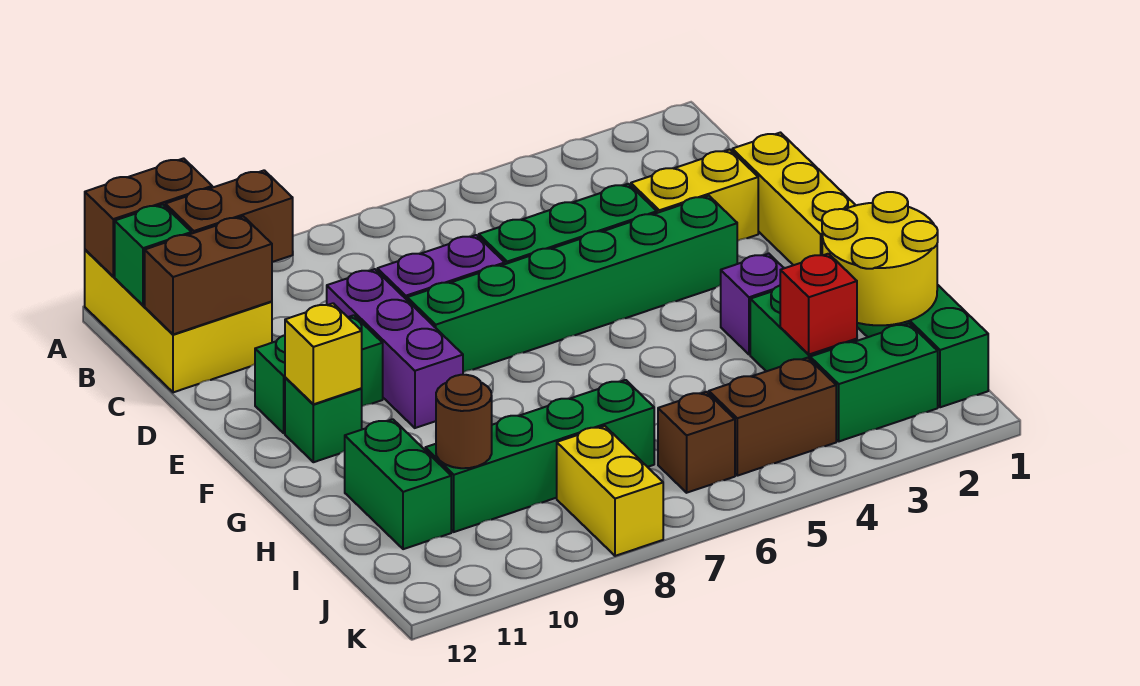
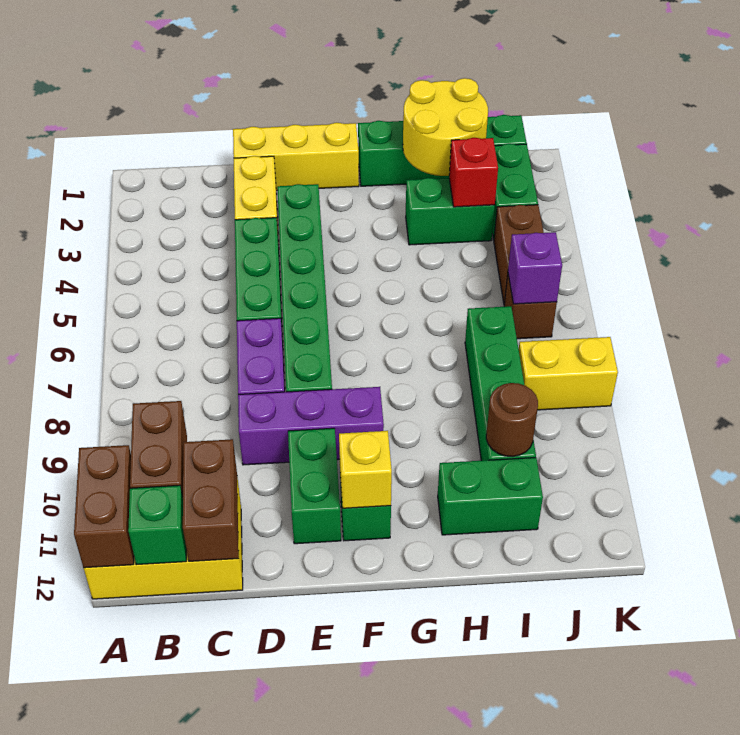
purple 1x1 brick [721,254,784,355] -> purple 1x1 brick moved to [508,232,562,304]

